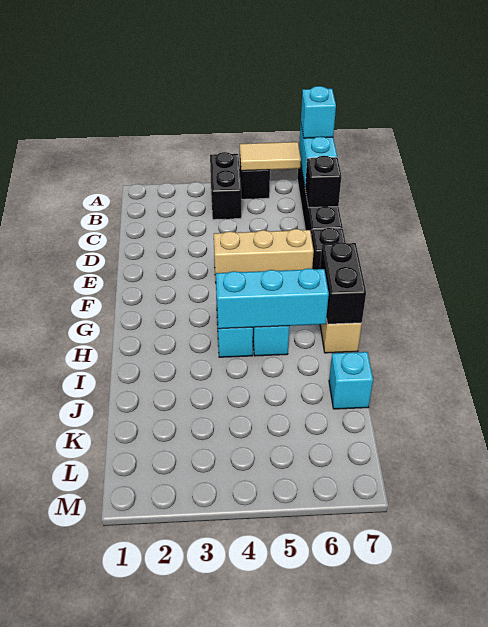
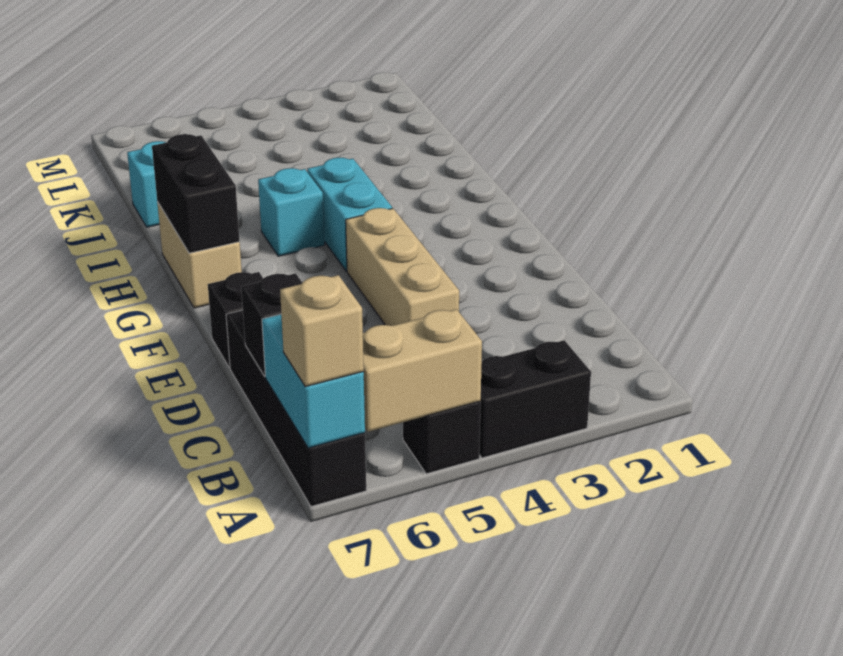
black 1x2 brick [210,152,241,220] -> black 1x2 brick turned to [479,340,591,458]
tan 1x2 tile [240,142,301,171] -> tan 1x2 brick [363,309,482,432]
cyan 1x1 brick [301,86,336,138] -> tan 1x1 brick [280,275,364,387]
tan 1x3 brick [214,229,314,282] -> tan 1x3 brick turned to [346,208,459,326]
cyan 1x3 brick [216,268,329,329] -> none

